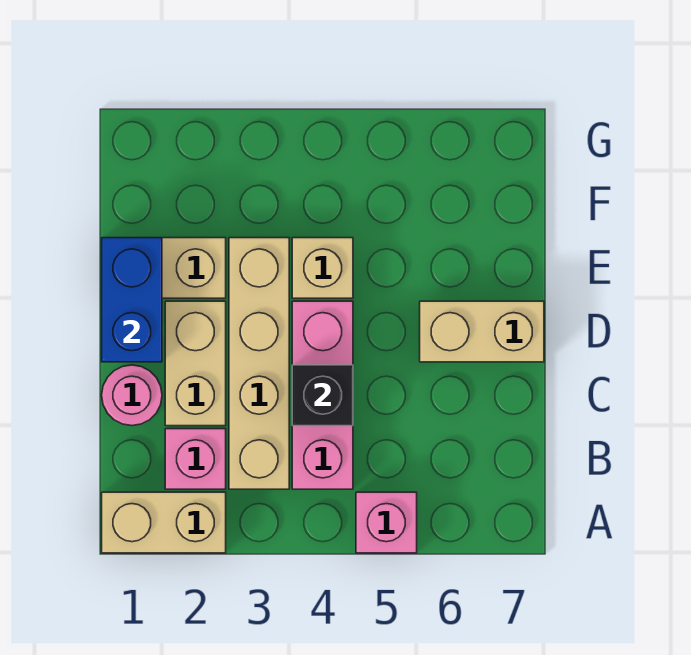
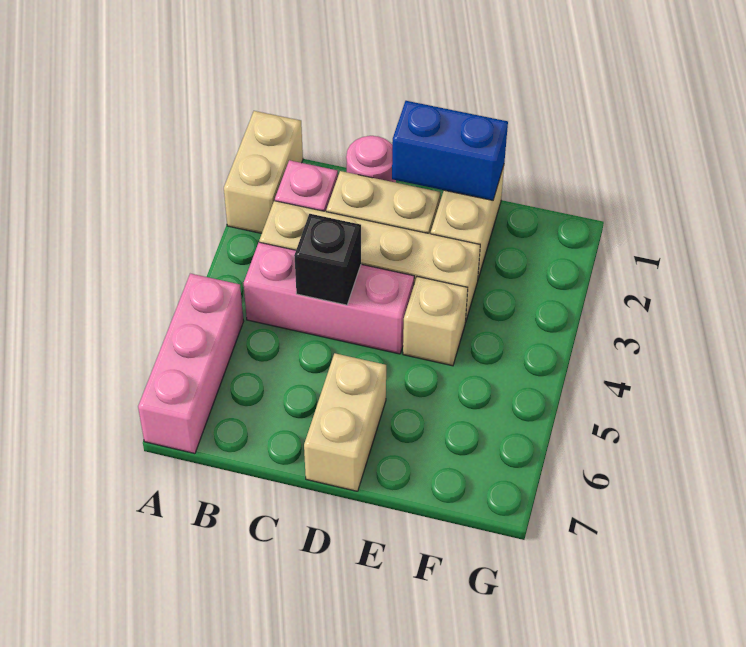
pink 1x1 brick [356,492,417,553] -> pink 1x3 brick [138,274,244,453]

